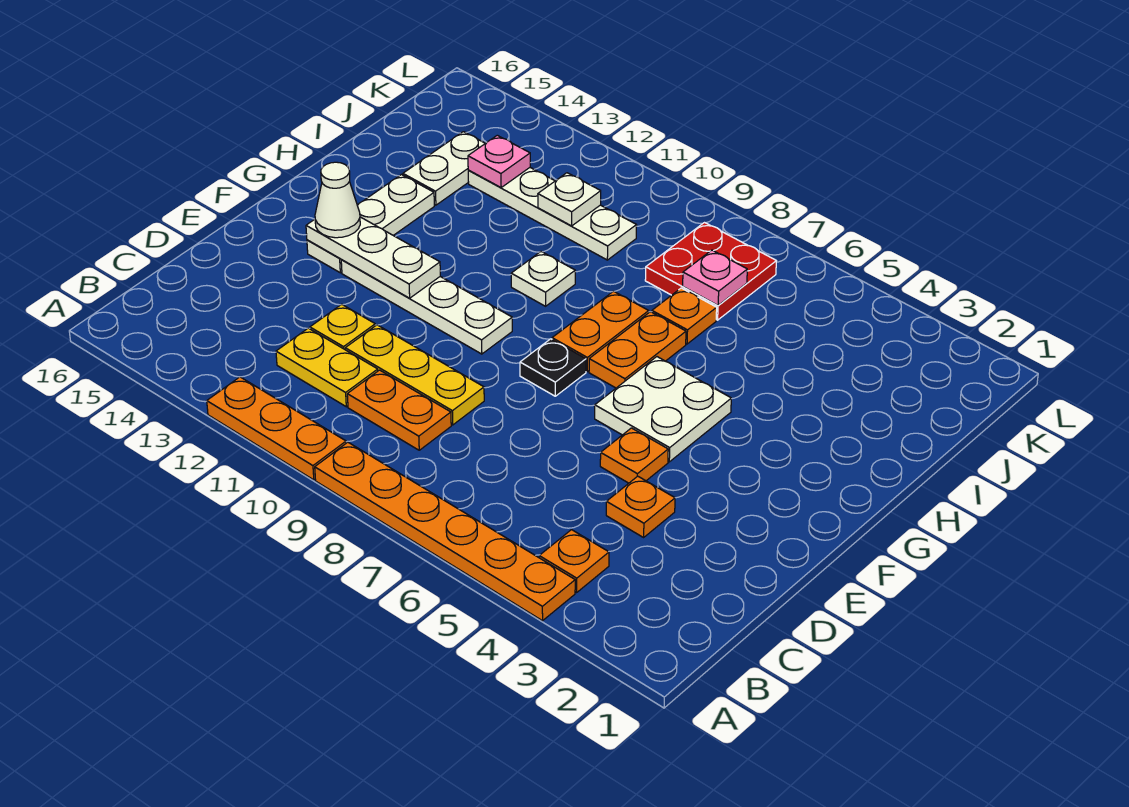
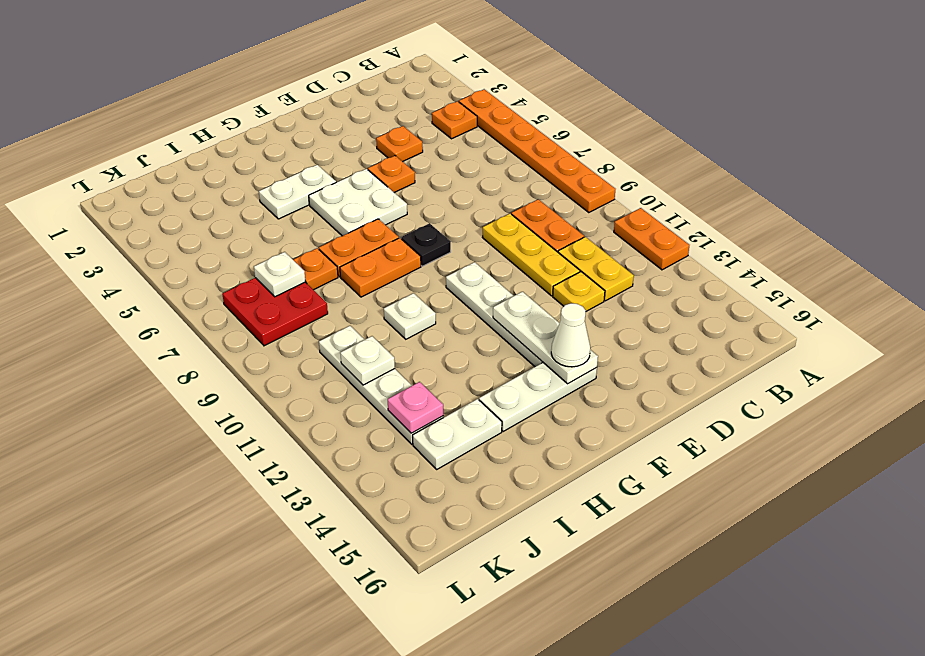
orange 1x3 plate [207,377,346,480] -> orange 1x2 plate [614,208,689,270]
none -> white 1x2 plate [259,165,336,219]
pink 1x1 plate [683,250,747,305] -> white 1x1 plate [254,252,305,297]

